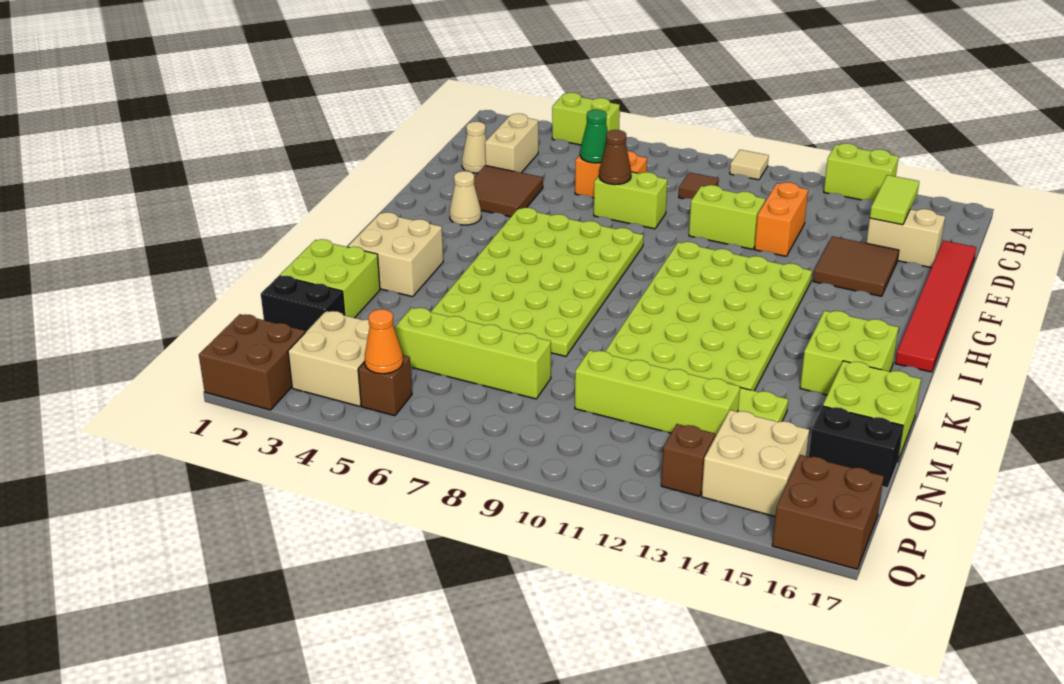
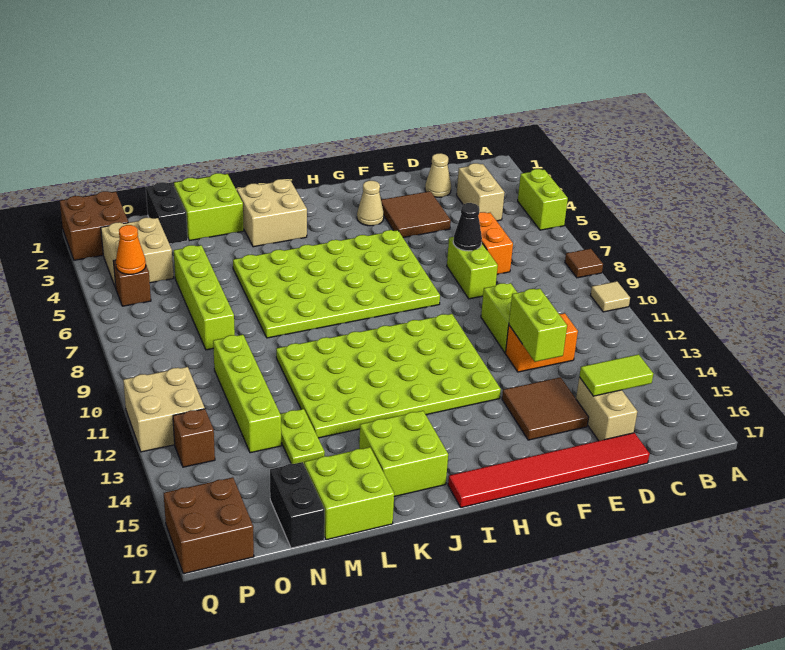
lime 1x2 brick [824,143,899,201] -> lime 1x2 brick moved to [509,289,567,362]
tan 1x2 brick [485,114,538,173] -> tan 1x2 brick turned to [457,163,505,221]
brown 1x1 tile [679,172,719,199] -> brown 1x1 tile moved to [565,249,603,278]
green 1x1 cone [580,109,608,163] -> none
brown 1x1 cone [599,130,631,185] -> black 1x1 cone [453,203,482,251]
tan 2x2 brick [702,410,809,516] -> tan 2x2 brick moved to [123,367,205,452]

